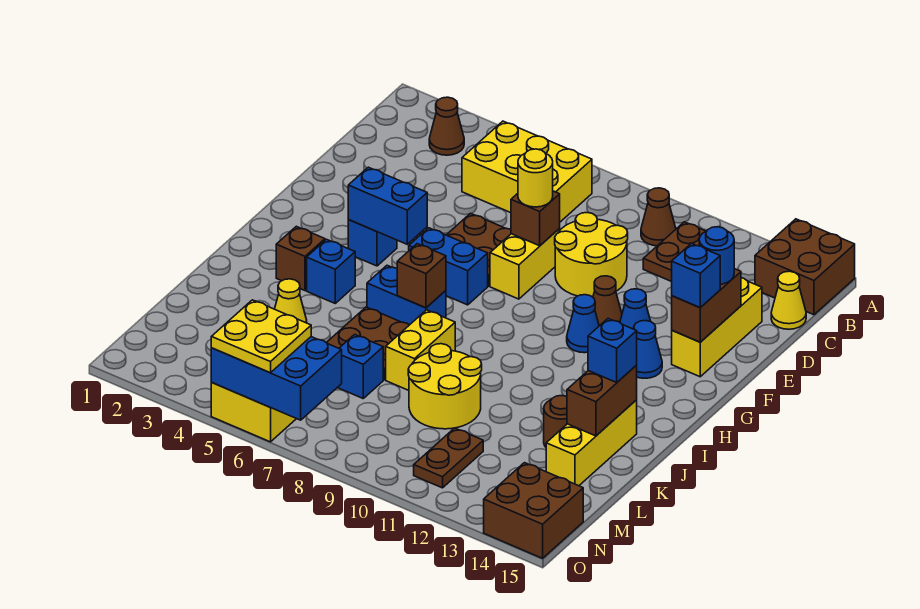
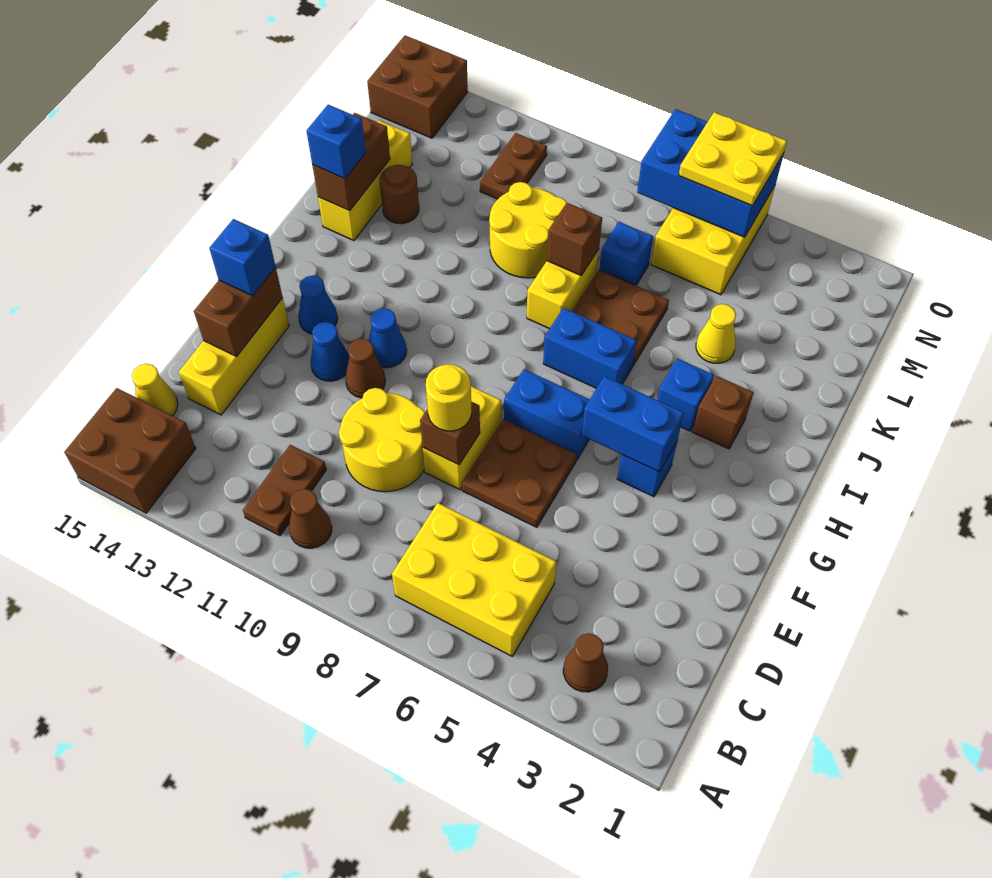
blue 1x1 round brick [699,227,734,284] -> none
brown 1x1 brick [397,244,446,308] -> brown 1x1 brick moved to [547,203,602,275]

